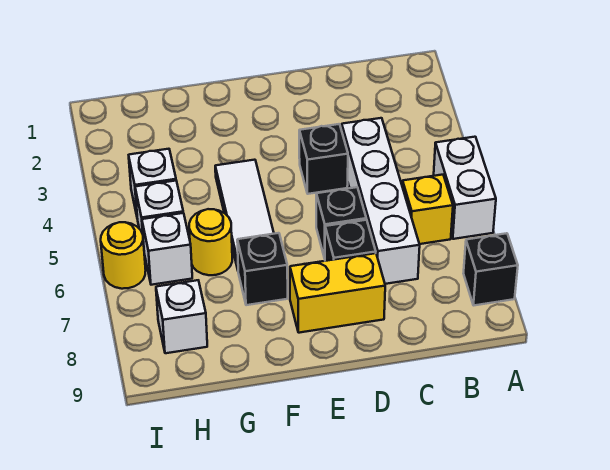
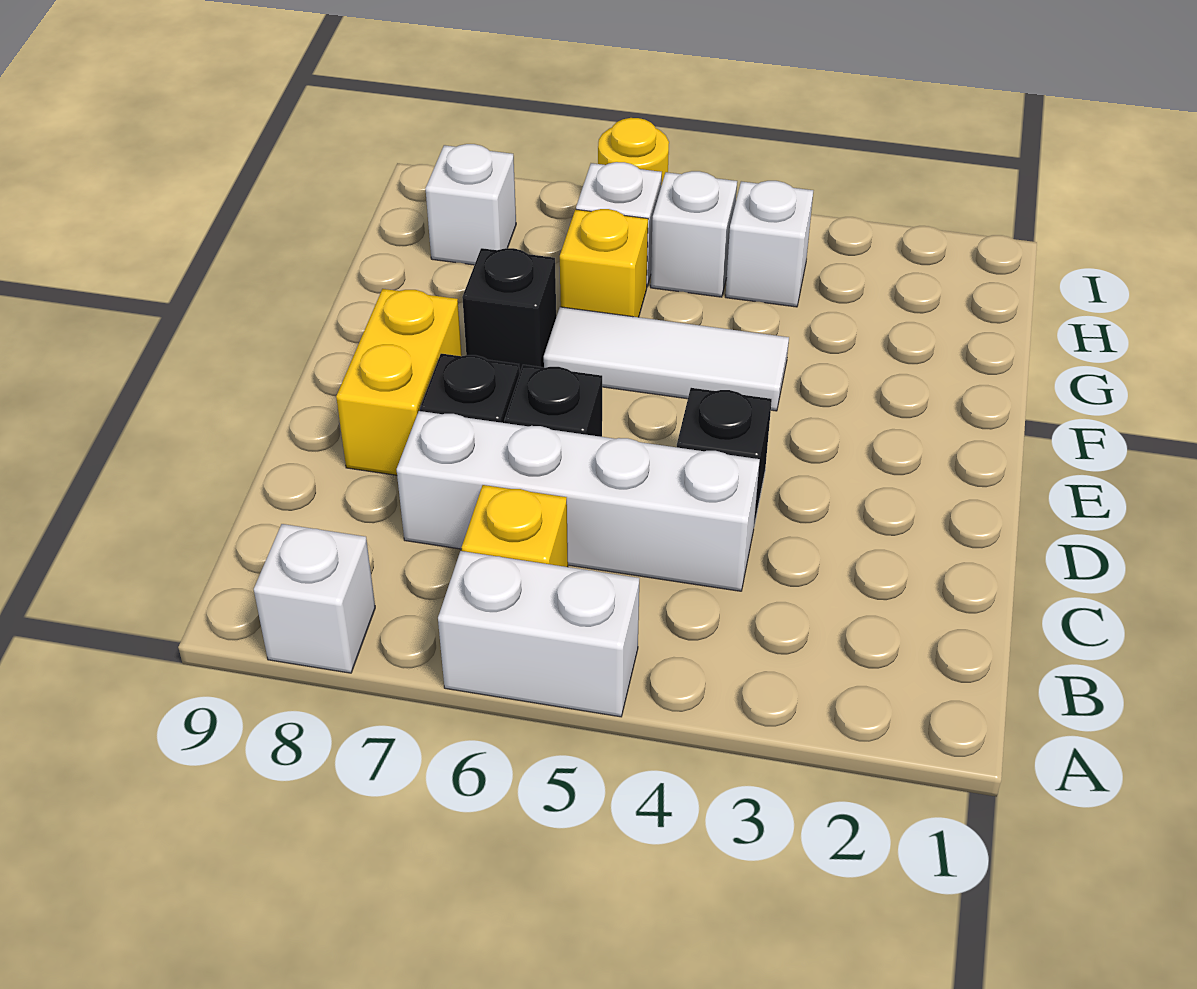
black 1x1 brick [463,233,518,305] -> white 1x1 brick [254,524,375,673]
yellow 1x1 round brick [189,209,232,275] -> yellow 1x1 brick [560,209,648,317]

